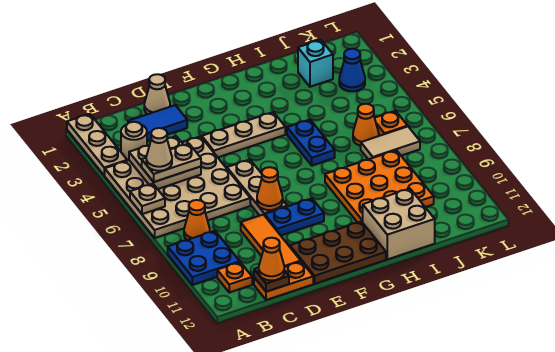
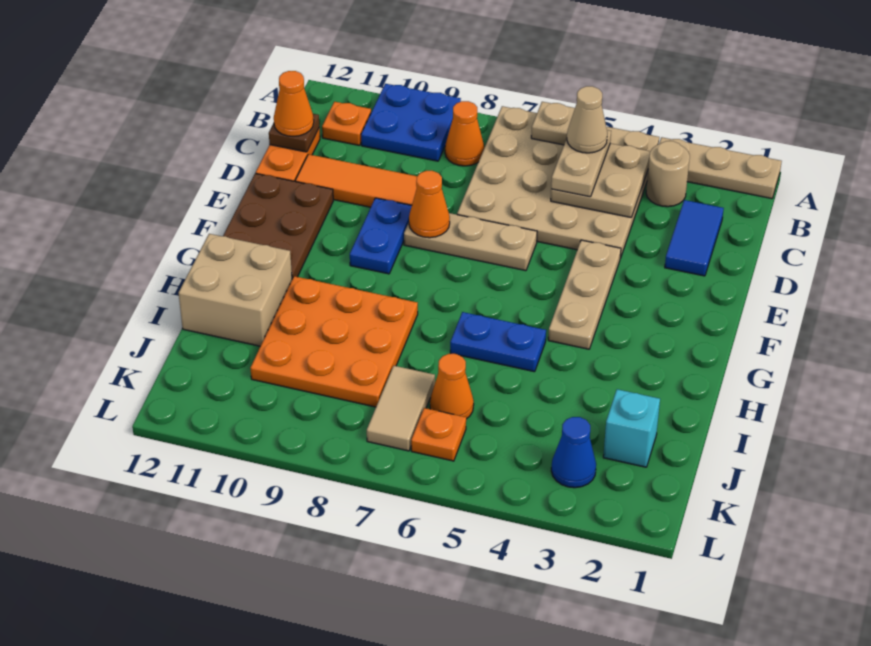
tan 1x1 cone [144,74,170,114] -> none

